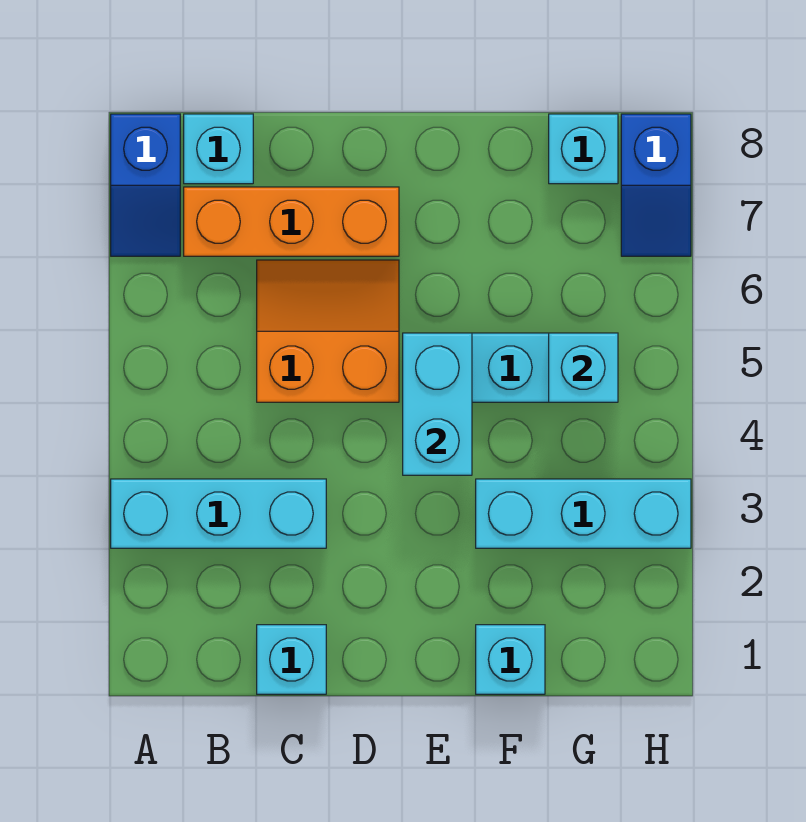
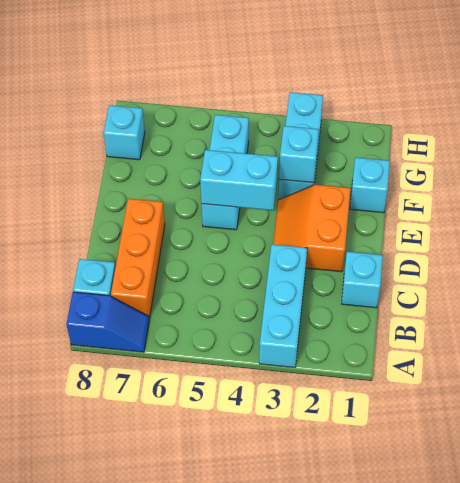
orange 2x2 slope [257,260,399,402] -> orange 2x2 slope moved to [273,185,351,272]
cyan 1x1 brick [549,333,618,402] -> cyan 1x1 brick moved to [279,126,319,183]
blue 1x2 slope [621,114,691,256] -> none

